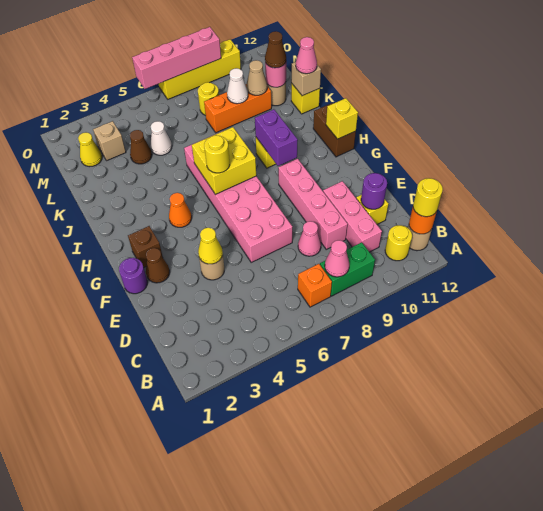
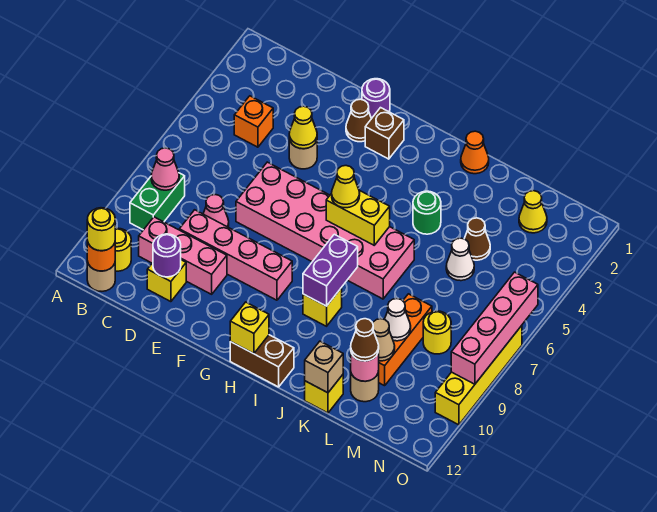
orange 1x1 brick [298,264,332,307] -> orange 1x1 brick moved to [234,96,273,147]
orange 1x1 cone [169,193,192,227] -> orange 1x1 cone moved to [461,131,489,174]
yellow 2x2 brick [192,127,256,195] -> yellow 1x2 brick [326,190,390,245]
yellow 1x1 round brick [204,135,230,173] -> yellow 1x1 cone [332,166,360,208]
purple 1x2 brick [255,109,298,166] -> purple 1x2 brick turned to [303,234,358,306]
none -> green 1x1 round brick [413,191,441,234]
pink 1x1 cone [296,37,317,74] -> none
tan 1x1 brick [93,121,126,161] -> none

